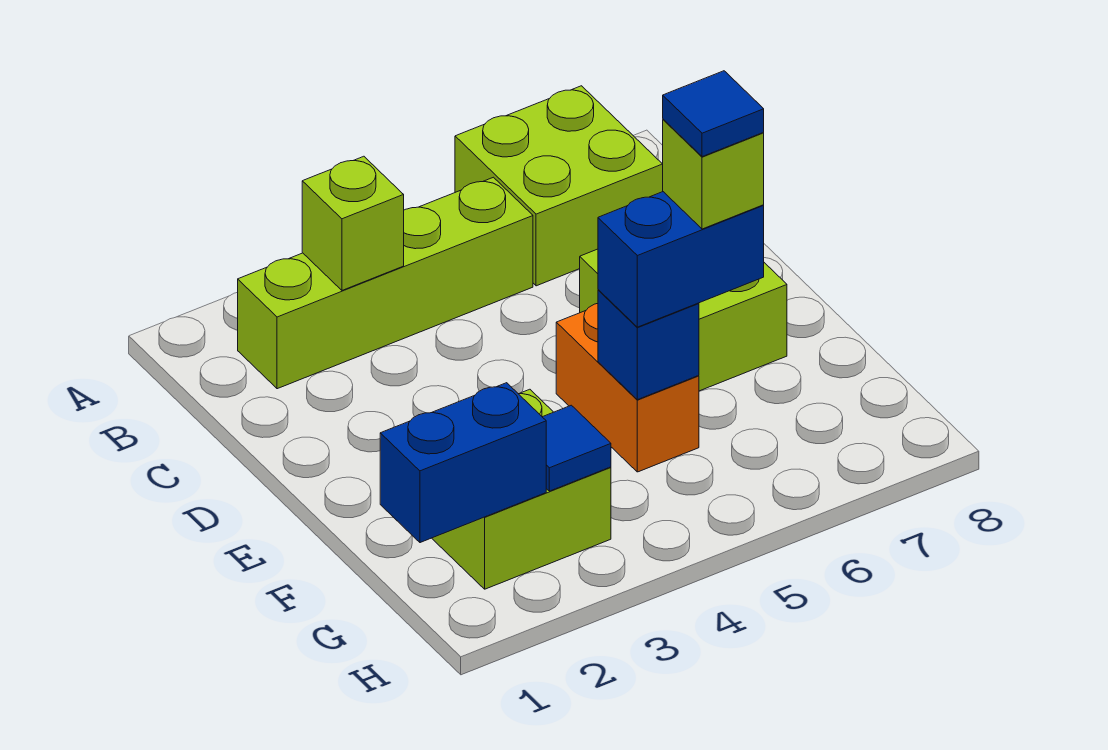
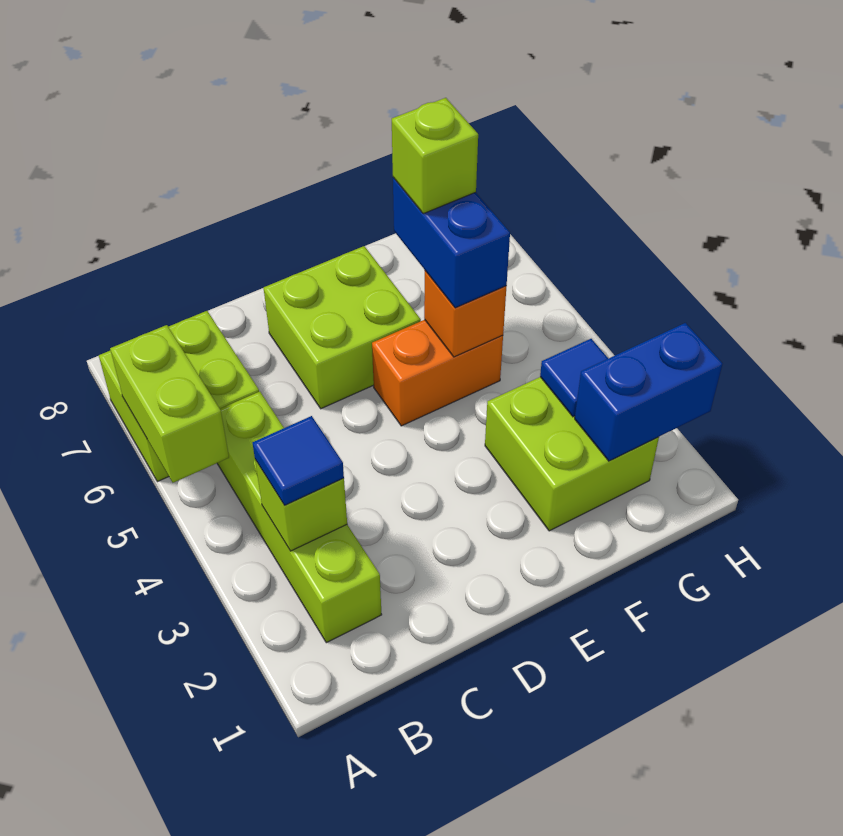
none -> lime 1x2 brick [110,325,229,483]
blue 1x1 brick [598,290,699,400] -> orange 1x1 brick [424,271,506,357]
blue 1x1 tile [663,71,764,157] -> blue 1x1 tile moved to [252,416,344,505]
blue 1x2 brick [380,383,546,543] -> blue 1x2 brick turned to [575,323,722,461]

